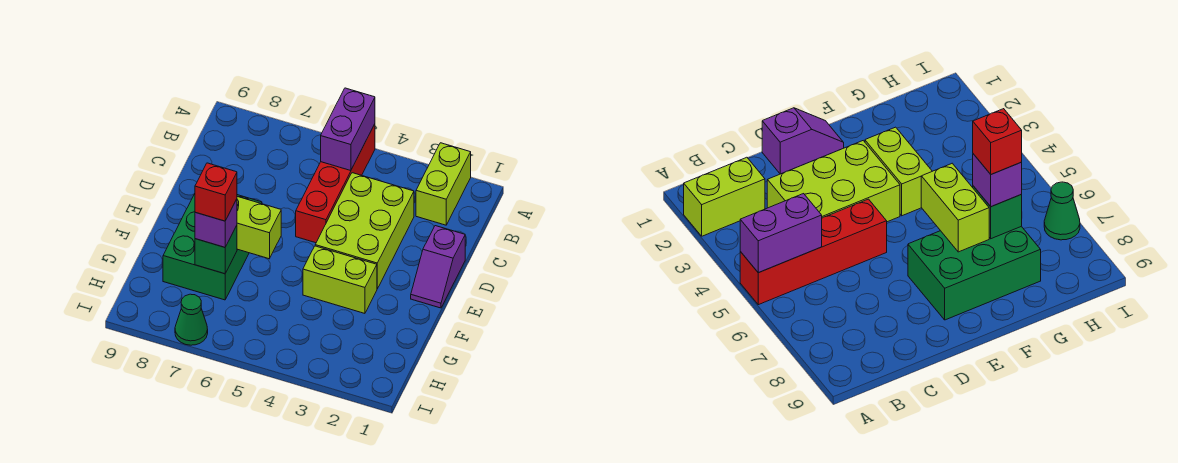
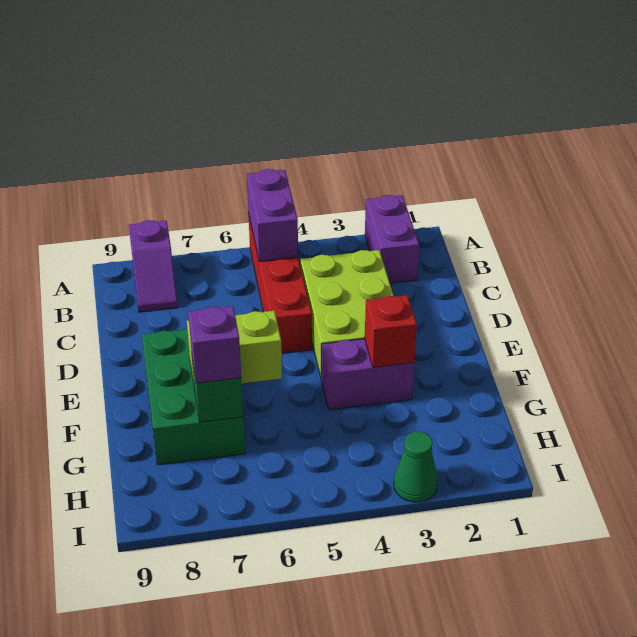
lime 1x2 brick [416,143,471,225] -> purple 1x2 brick [365,195,419,284]
purple 1x2 slope [411,226,465,308] -> purple 1x2 slope moved to [129,220,178,312]
lime 1x2 brick [303,246,377,313] -> purple 1x2 brick [321,339,414,410]
red 1x1 brick [195,163,237,221] -> red 1x1 brick moved to [365,295,417,368]
green 1x1 cone [175,294,208,345] -> green 1x1 cone moved to [394,432,438,502]

